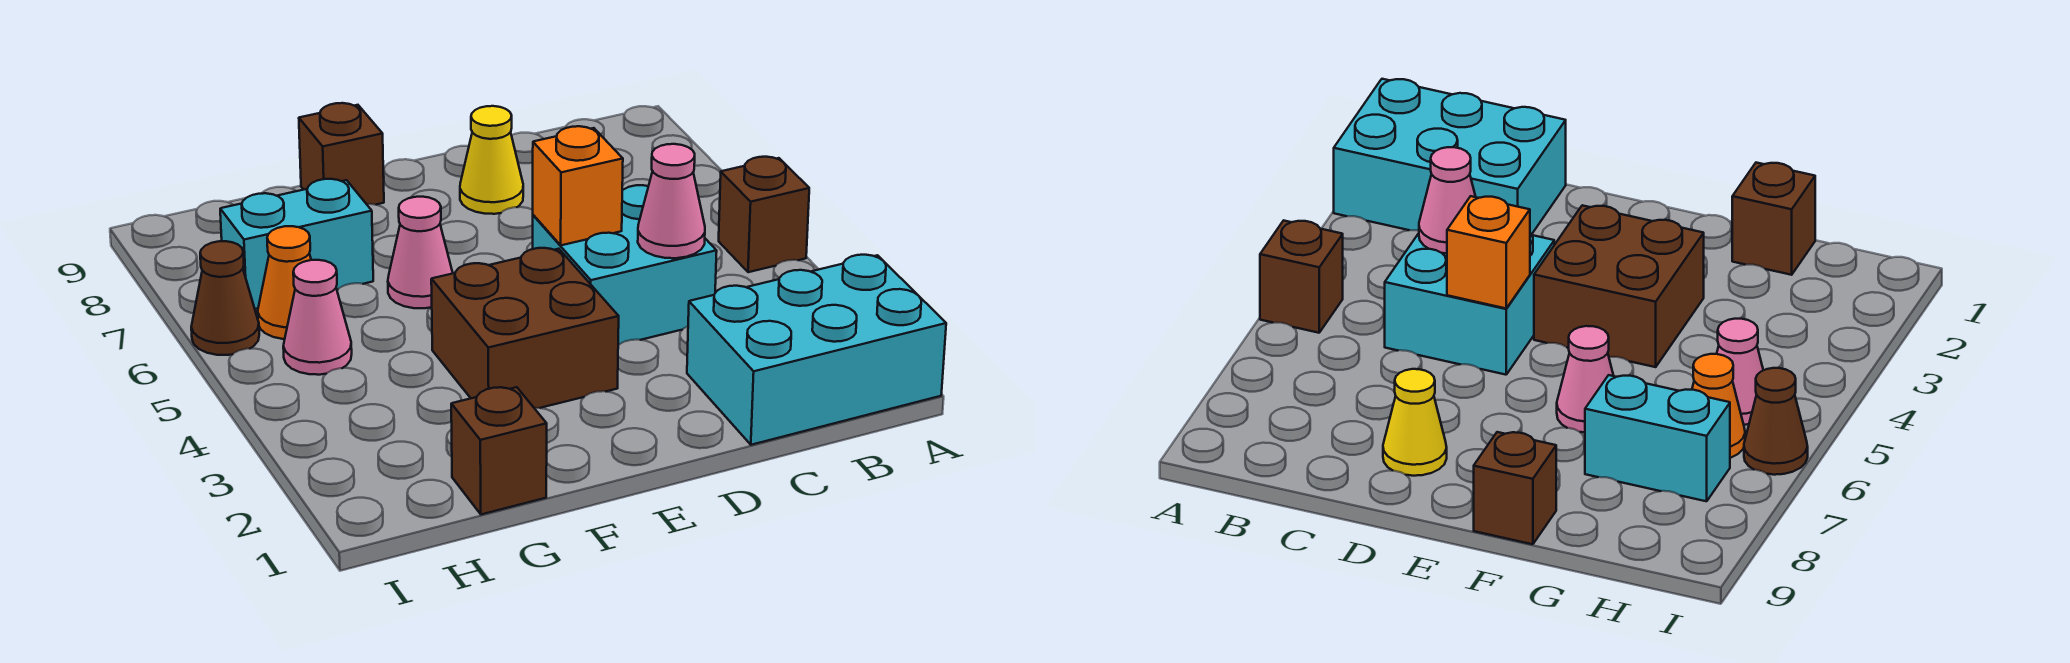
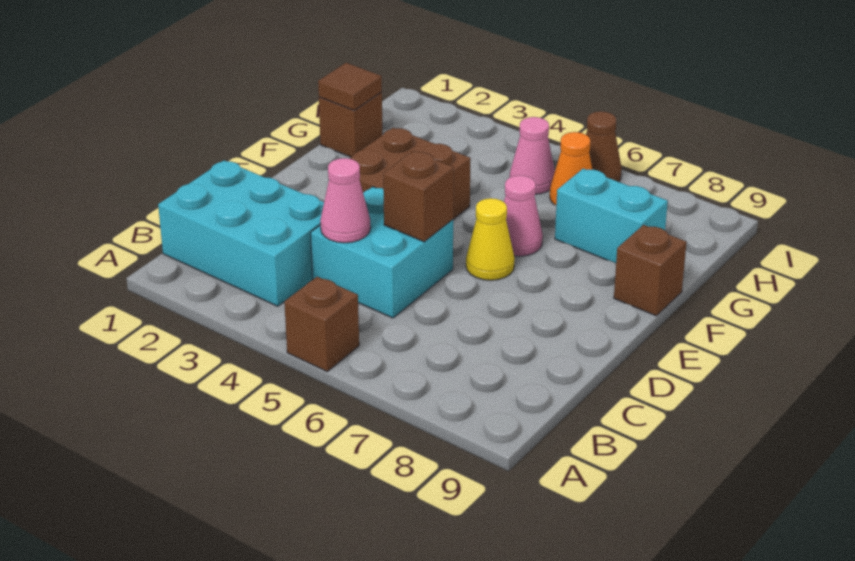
cyan 2x3 brick [687,255,946,445] -> cyan 2x3 brick turned to [158,160,324,306]
orange 1x1 brick [533,126,623,245] -> brown 1x1 brick [383,151,454,242]
yellow 1x1 cone [460,106,523,214] -> yellow 1x1 cone moved to [466,198,515,280]
none -> brown 1x1 tile [318,63,382,110]
cyan 1x2 brick [220,179,373,309] -> cyan 1x2 brick turned to [555,169,668,263]

